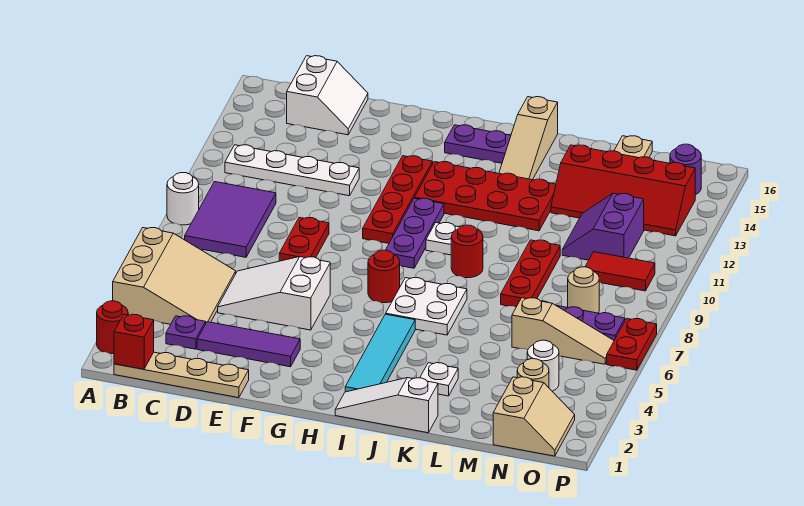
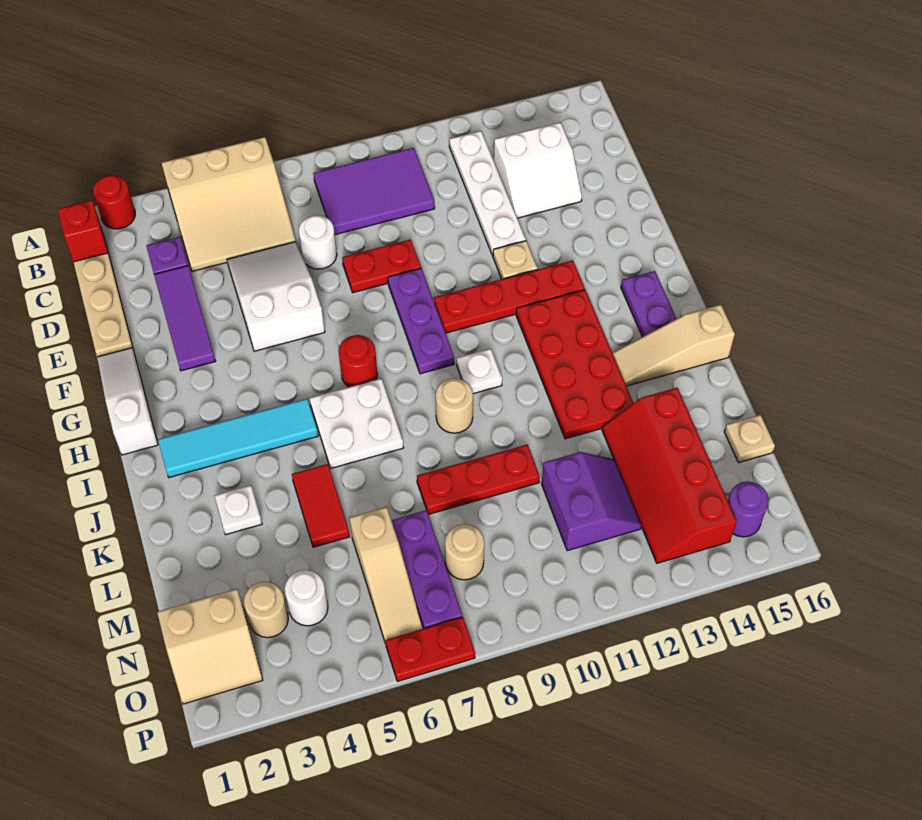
white 1x1 round brick [167,173,199,225] -> white 1x1 round brick moved to [299,215,337,269]
white 2x2 slope [287,56,368,135] -> white 2x2 slope moved to [494,122,582,218]
none -> tan 1x1 plate [493,241,538,279]
purple 1x3 plate [386,198,444,268] -> purple 1x3 plate turned to [388,268,454,374]
white 1x3 slope [335,378,438,433] -> white 1x3 slope moved to [97,348,158,455]
red 1x1 round brick [451,225,483,278] -> tan 1x1 round brick [436,378,473,433]
purple 2x2 slope [562,193,644,260] -> purple 2x2 slope turned to [542,452,641,551]
red 1x2 tile [585,252,655,291] -> red 1x2 tile moved to [292,464,350,547]

